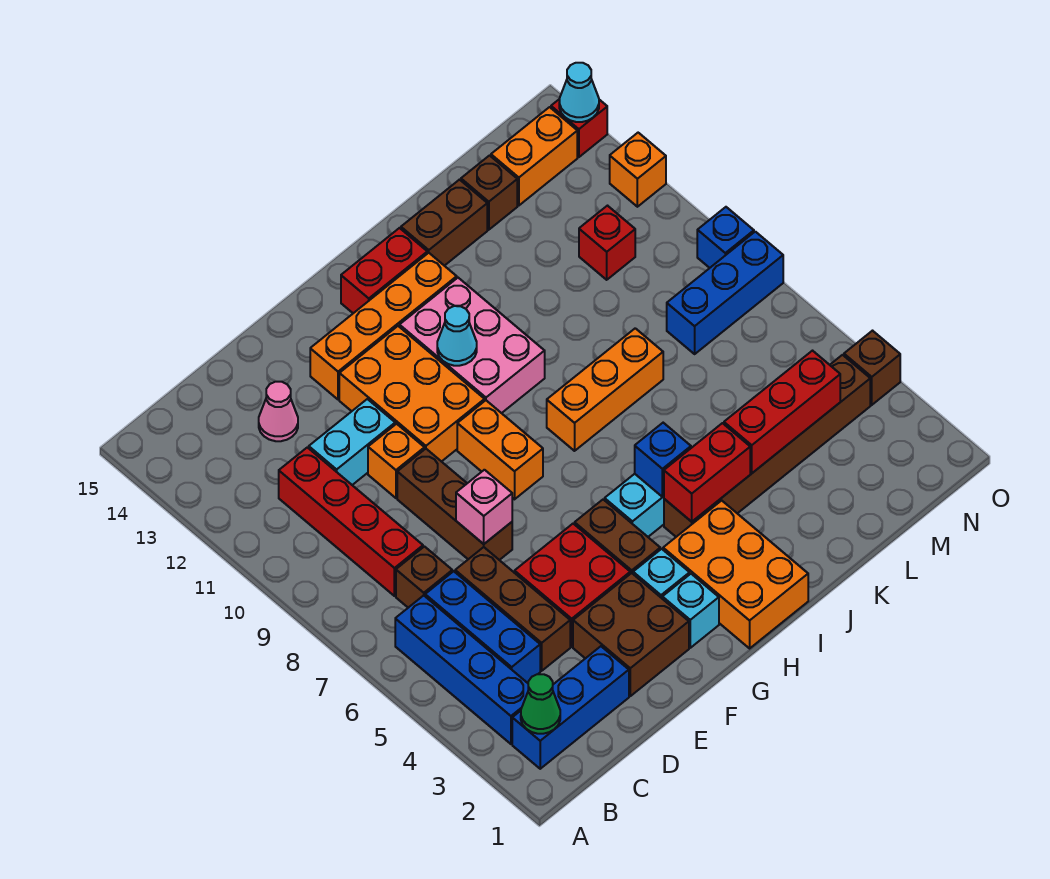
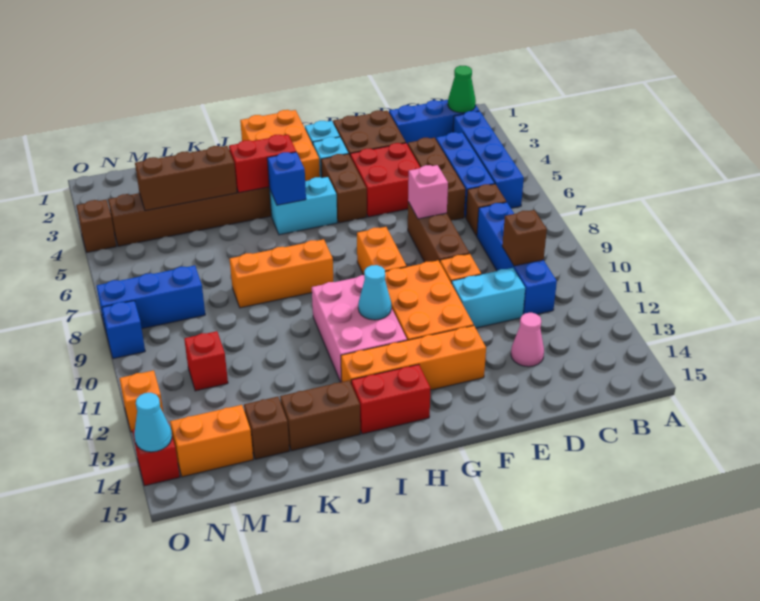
red 1x4 brick [279,447,423,596] -> blue 1x4 brick [477,202,557,314]
none -> brown 1x1 brick [502,210,547,266]
red 1x3 brick [724,351,840,473] -> brown 1x3 brick [135,146,237,211]

